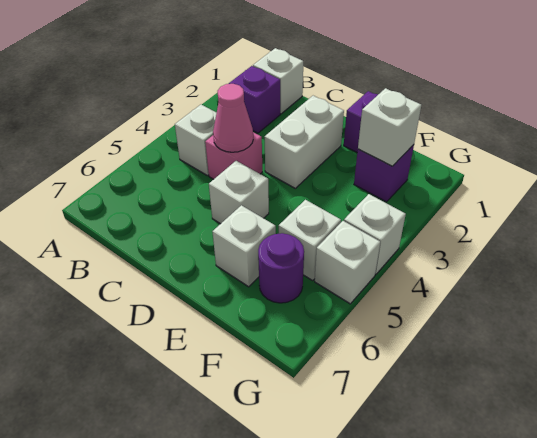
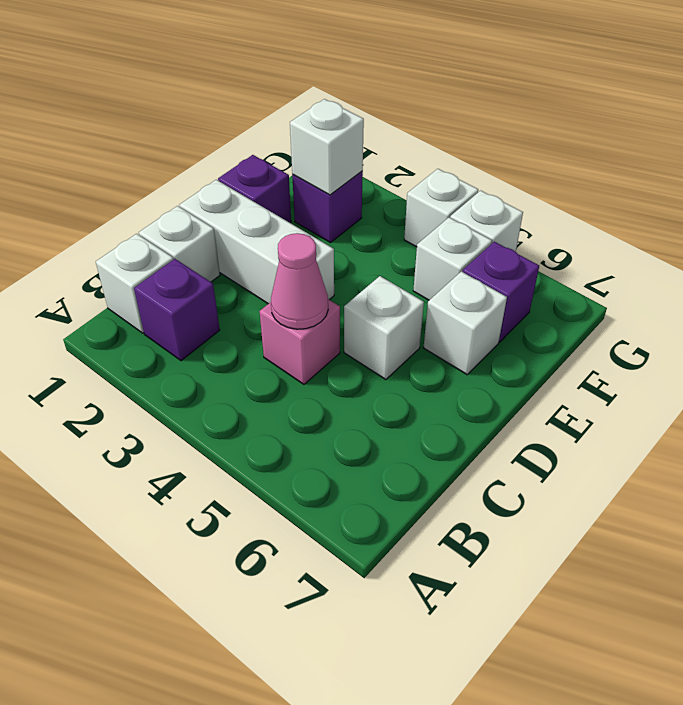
white 1x1 brick [175,105,216,175] -> white 1x1 brick moved to [139,206,220,282]
white 1x2 brick [265,96,344,188] -> white 1x3 brick [180,180,334,304]
purple 1x1 round brick [258,233,304,303] -> purple 1x1 brick [463,242,539,342]

